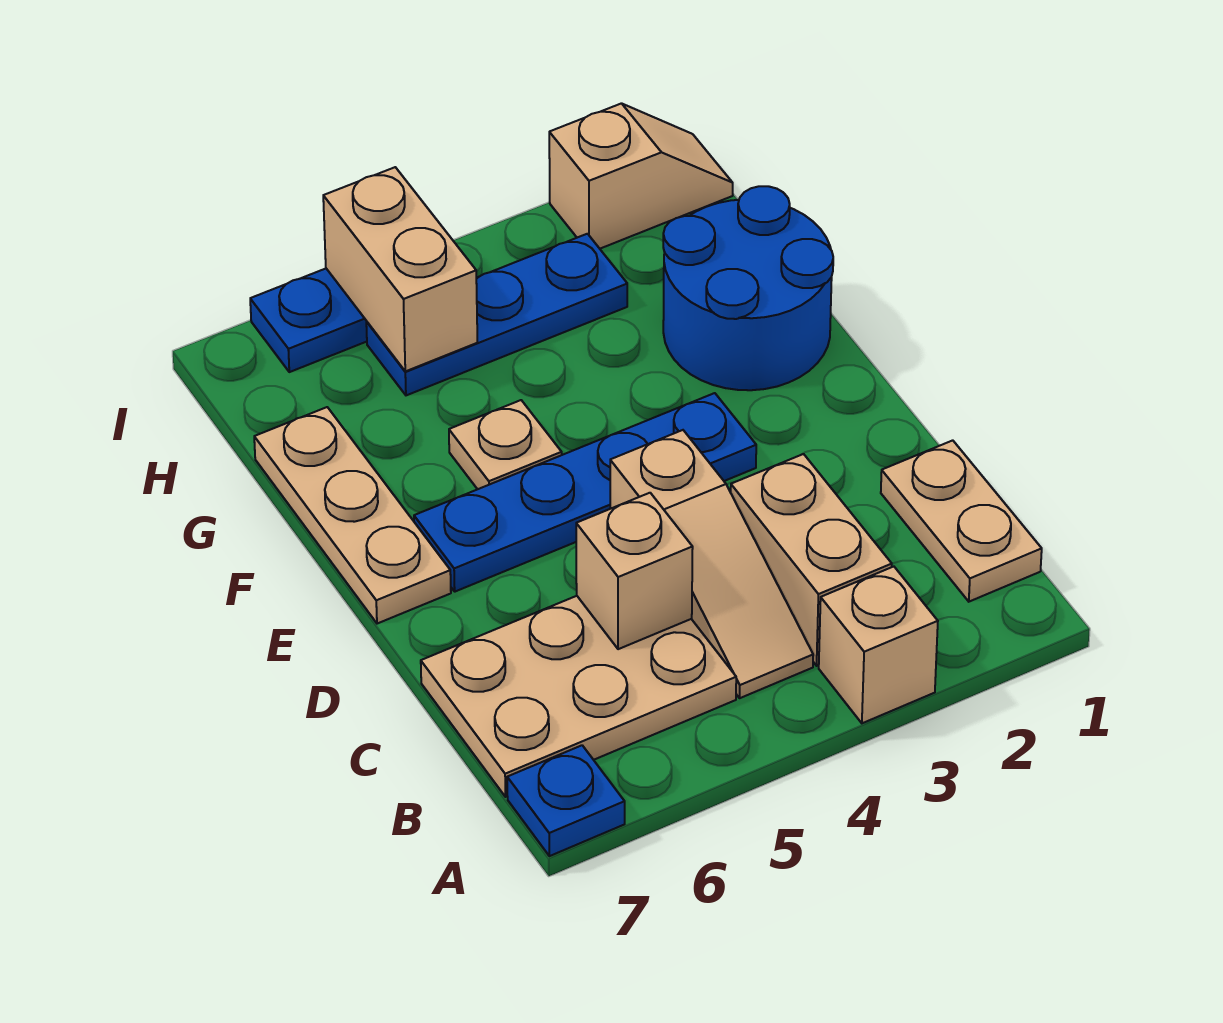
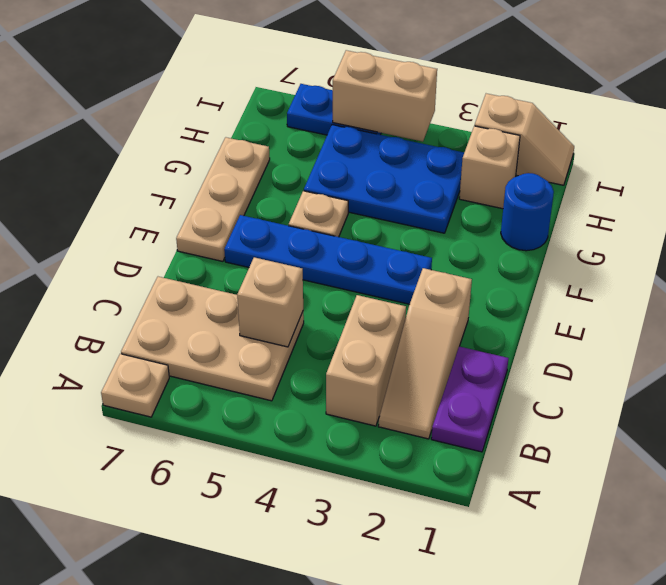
tan 1x1 brick [819,567,938,723] -> tan 1x1 brick moved to [459,126,520,209]
blue 1x1 plate [507,745,625,856] -> tan 1x1 plate [101,354,169,417]
tan 1x2 plate [881,440,1042,602] -> purple 1x2 plate [431,346,509,452]
tan 1x3 slope [610,430,813,698] -> tan 1x3 slope moved to [378,268,472,439]
blue 2x2 round brick [663,186,833,390] -> blue 1x1 round brick [501,173,554,251]
blue 1x3 plate [366,234,627,395] -> blue 2x3 plate [304,125,464,233]
tan 1x2 brick [323,167,477,371] -> tan 1x2 brick turned to [333,50,437,142]

